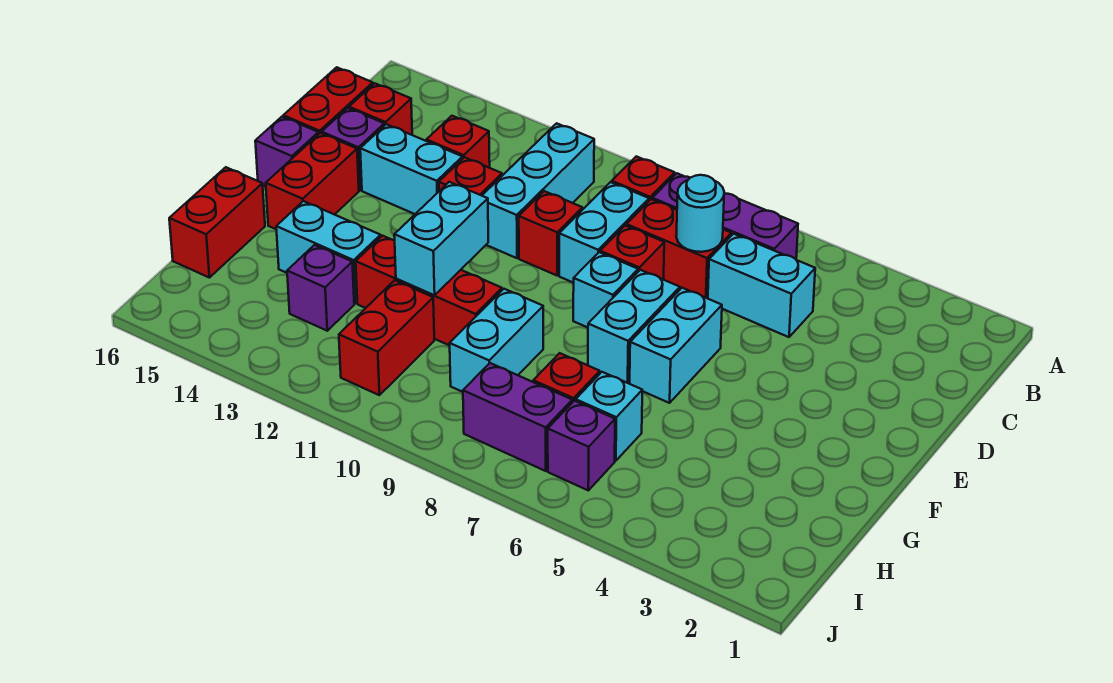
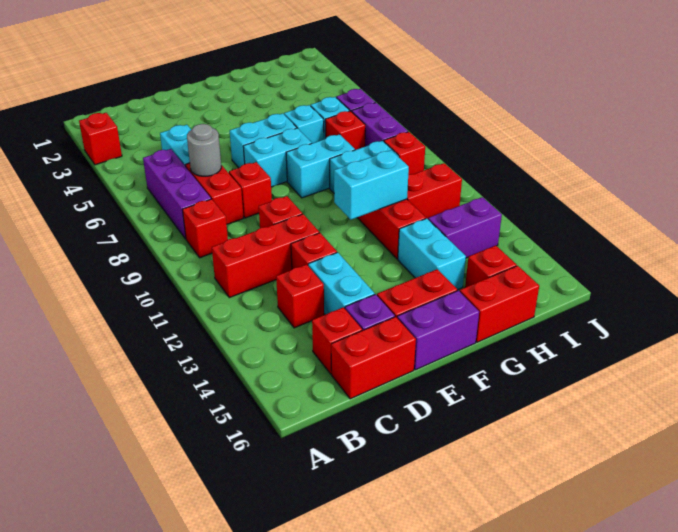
none -> red 1x1 brick [79,113,122,165]
cyan 1x3 brick [482,123,594,258] -> red 1x3 brick [212,214,319,298]
cyan 1x1 round brick [676,175,724,252] -> grey 1x1 round brick [187,124,221,176]
cyan 1x2 brick [559,182,649,283] -> cyan 1x2 brick moved to [286,134,355,198]
cyan 1x1 brick [573,252,638,327] -> cyan 1x1 brick moved to [284,105,324,143]
purple 1x1 brick [255,117,318,187] -> purple 1x2 brick [397,290,479,370]
purple 1x1 brick [287,245,354,331] -> purple 1x2 brick [428,197,502,258]
none -> red 1x1 brick [465,246,517,287]
none -> red 1x1 brick [384,132,425,175]

